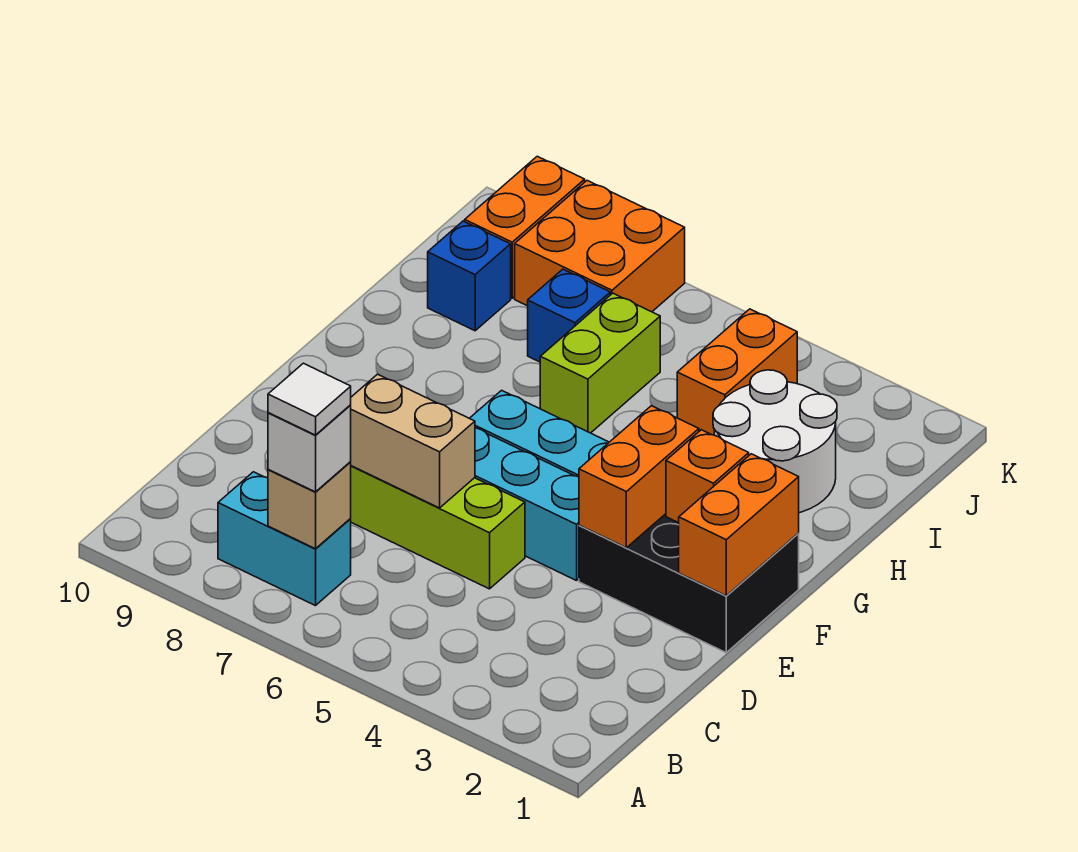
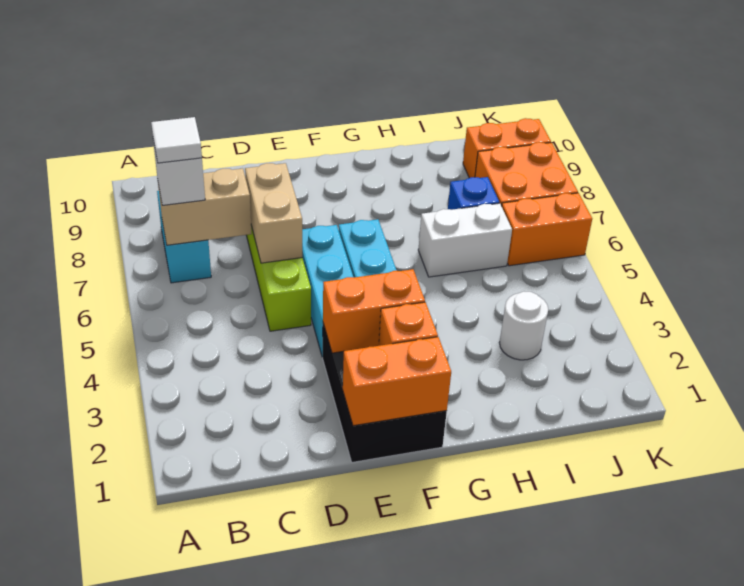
tan 1x1 brick [268,462,351,549] -> tan 1x2 brick [158,168,252,245]
white 2x2 round brick [713,370,837,513] -> white 1x1 round brick [499,292,548,360]
lime 1x2 brick [540,293,660,433] -> white 1x2 brick [418,203,512,277]
orange 1x2 brick [677,309,797,435] -> orange 1x2 brick moved to [502,193,592,266]
blue 1x1 brick [428,221,511,331] -> none

